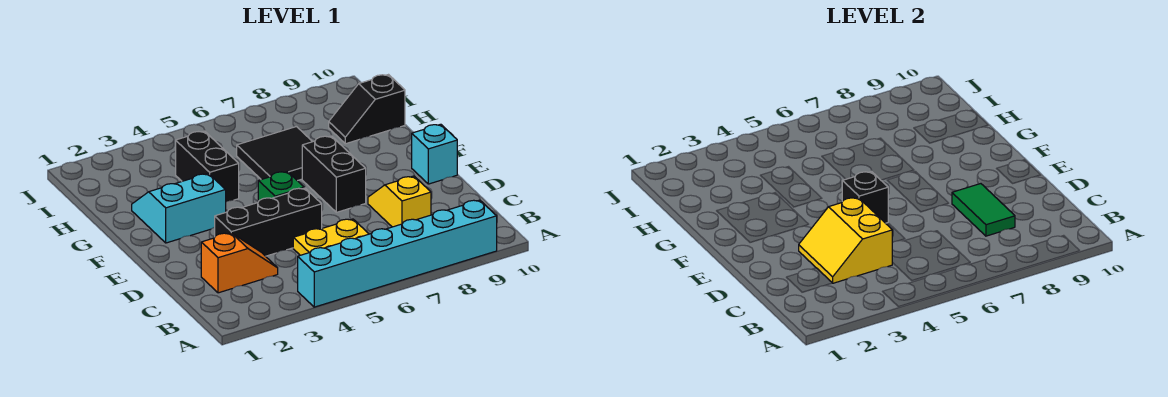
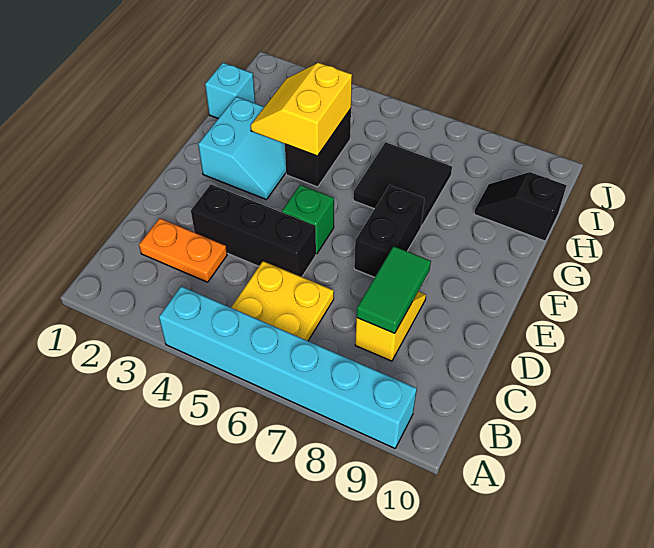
orange 1x2 slope [201,233,278,293] -> orange 1x2 plate [139,218,227,282]
yellow 2x2 slope [799,198,892,283] -> yellow 2x2 slope moved to [251,63,352,156]
black 1x1 brick [842,171,888,223] -> none
cyan 1x1 brick [412,124,457,184] -> cyan 1x1 brick moved to [205,63,255,118]
cyan 2x2 slope [132,173,226,243] -> cyan 2x2 slope turned to [198,97,286,200]

